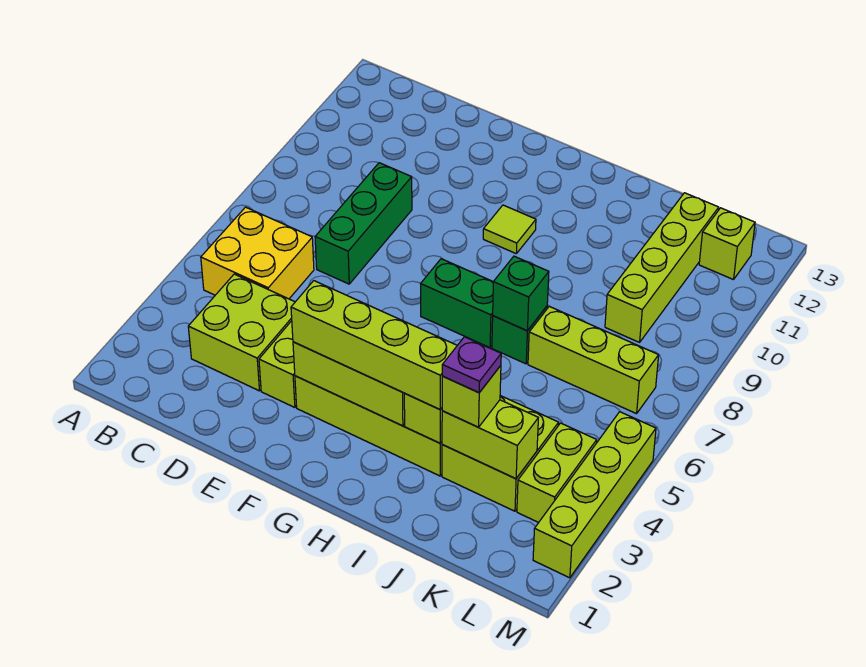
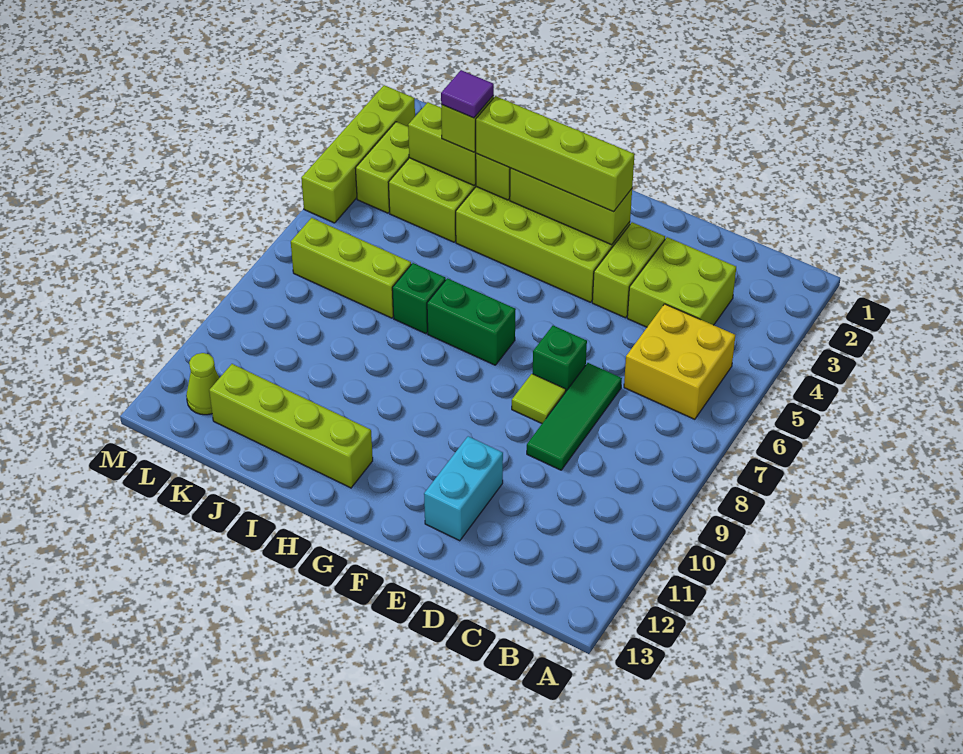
green 1x3 brick [315,163,412,284] -> green 1x3 tile [527,363,622,470]
none -> cyan 1x2 brick [424,436,503,541]
lime 1x1 tile [483,205,536,253] -> lime 1x1 tile moved to [512,374,566,423]
green 1x1 brick [493,256,549,331] -> green 1x1 brick moved to [533,326,587,391]
purple 1x1 plate [442,337,501,393] -> purple 1x1 tile [441,70,494,118]
lime 1x4 brick [605,193,719,342] -> lime 1x4 brick turned to [209,364,373,488]
lime 1x1 brick [699,208,755,280] -> lime 1x1 cone [186,353,219,415]

